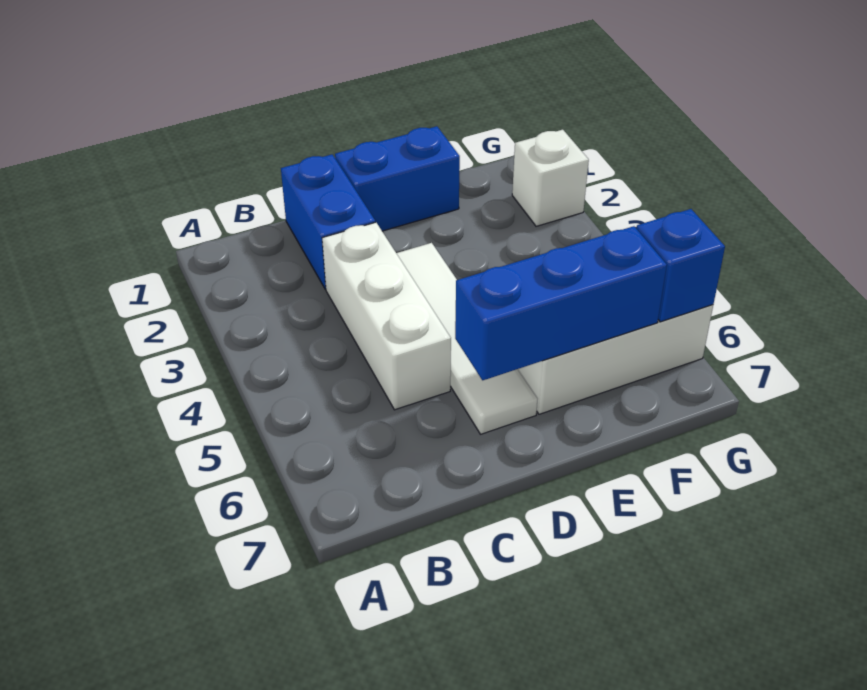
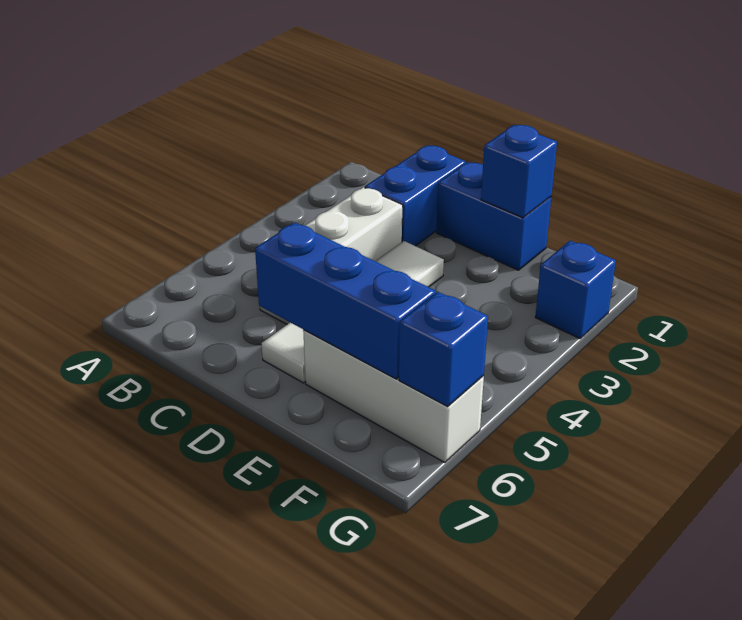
none -> blue 1x1 brick [481,125,557,218]
white 1x1 brick [512,130,589,226] -> blue 1x1 brick [535,241,616,339]

